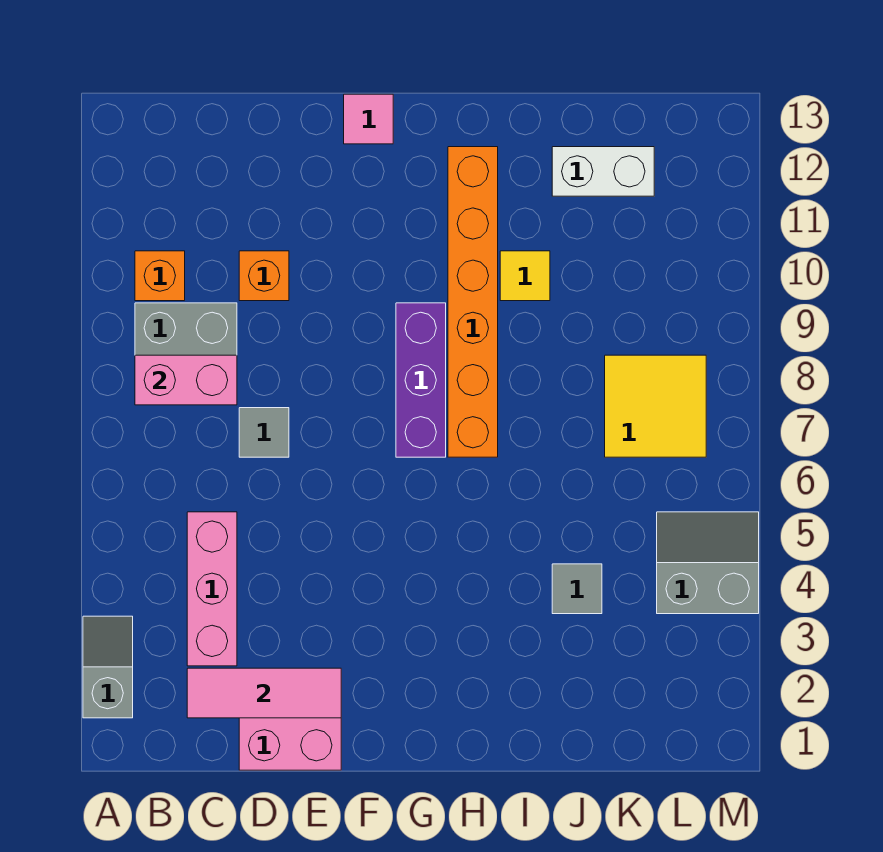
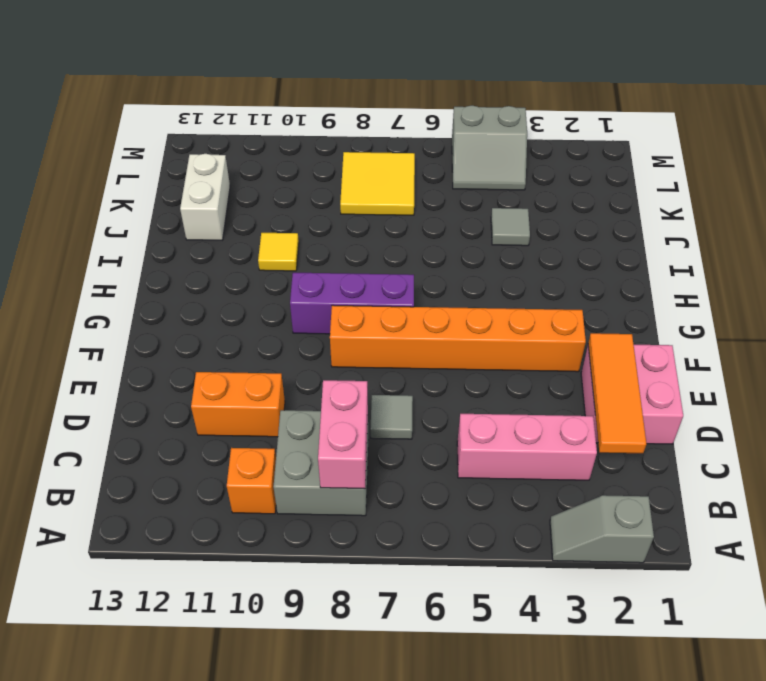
pink 1x3 tile [187,668,341,718] -> orange 1x3 tile [588,333,647,453]
orange 1x1 brick [239,251,289,301] -> orange 1x2 brick [191,372,285,437]
pink 1x1 tile [344,94,393,144] -> none
orange 1x6 brick [448,147,498,457] -> orange 1x6 brick moved to [330,305,586,372]
grey 2x2 slope [657,512,759,614] -> grey 2x2 slope turned to [452,106,527,190]

